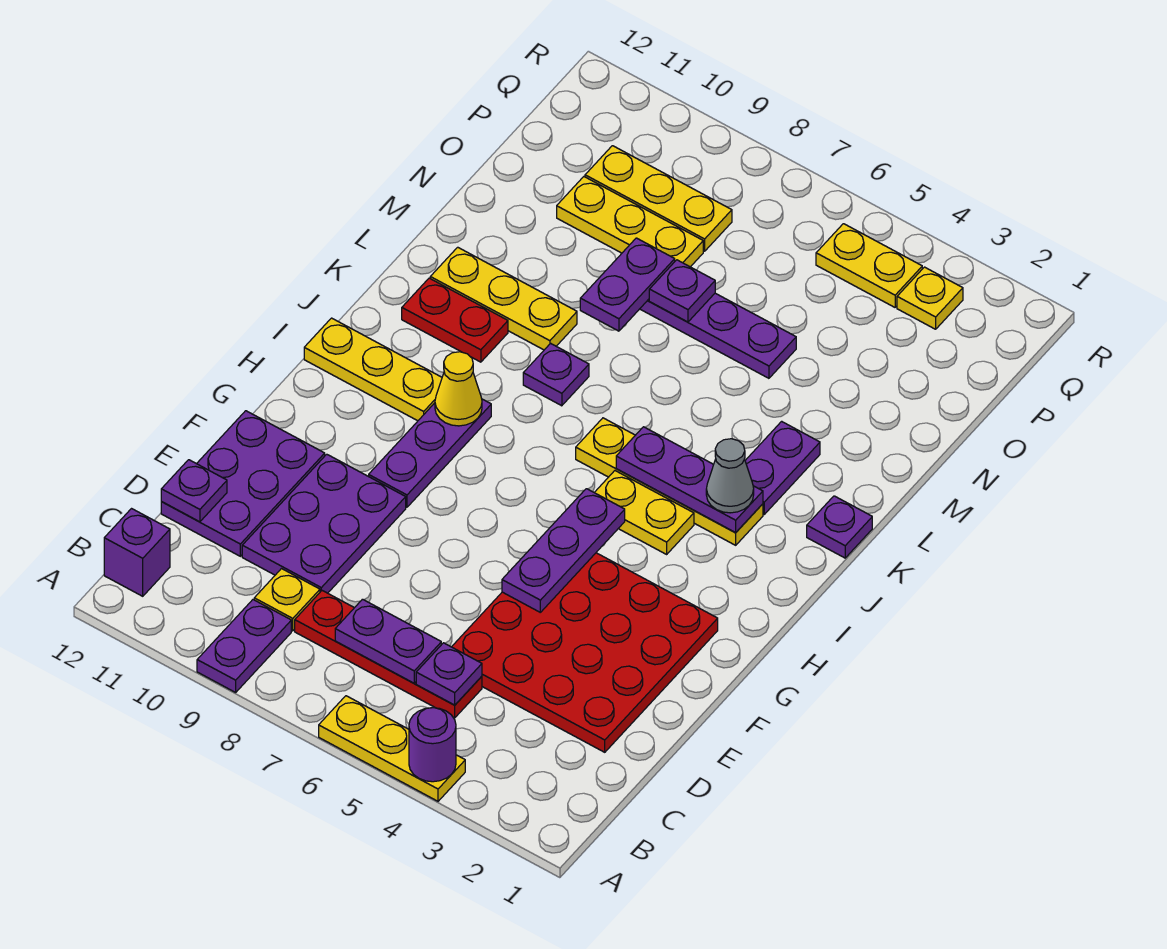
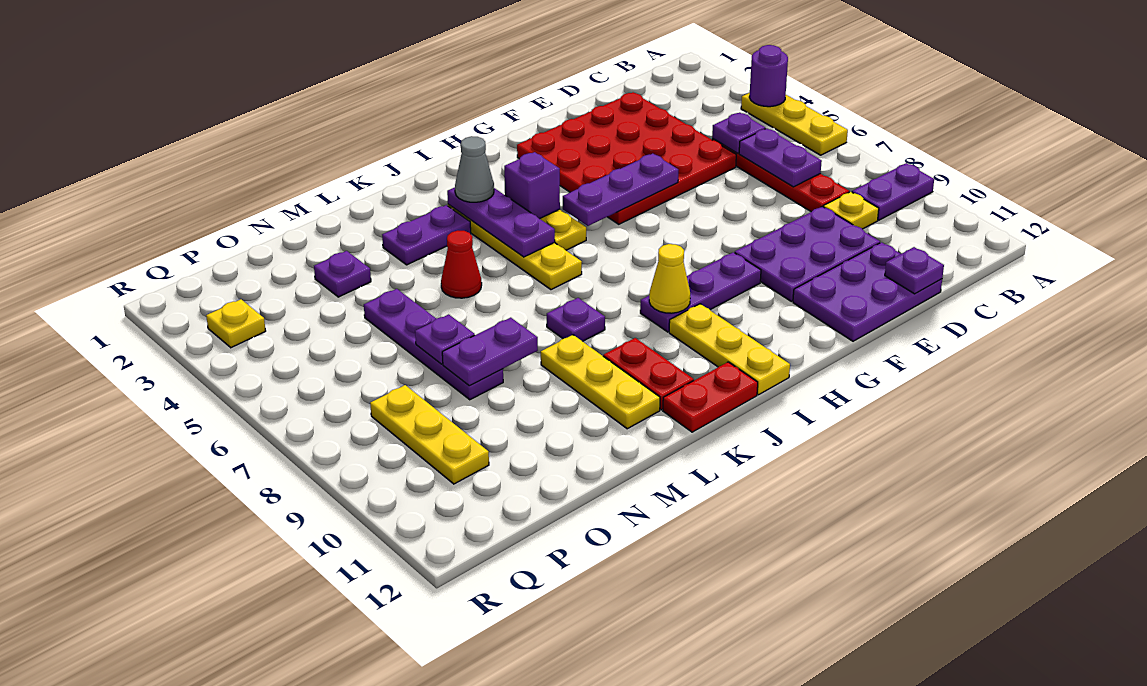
purple 1x1 brick [104,509,170,596] -> purple 1x1 brick moved to [504,152,560,219]
none -> red 1x2 plate [663,362,758,432]
purple 1x1 plate [807,496,872,558] -> purple 1x1 plate moved to [314,251,371,297]
none -> red 1x1 cone [441,231,482,298]
yellow 1x3 plate [557,177,703,267] -> none
yellow 1x2 plate [816,224,922,307] -> none

